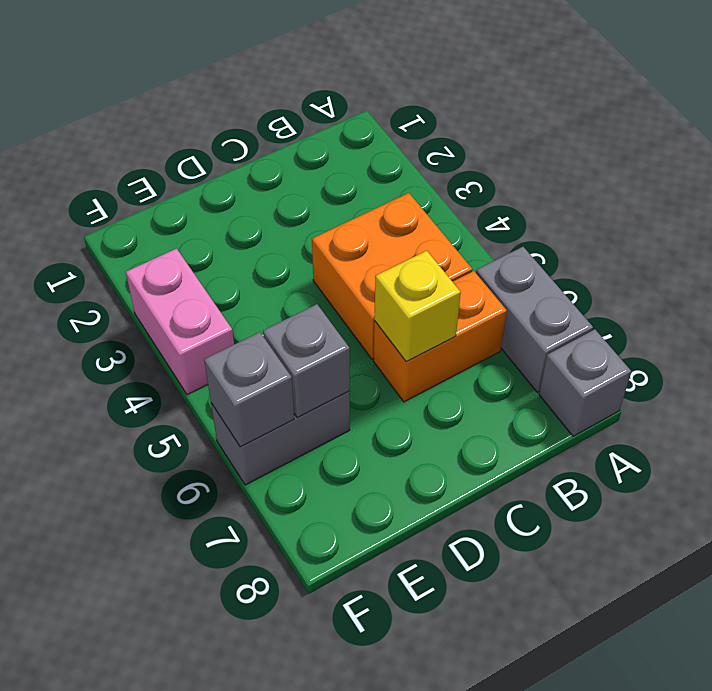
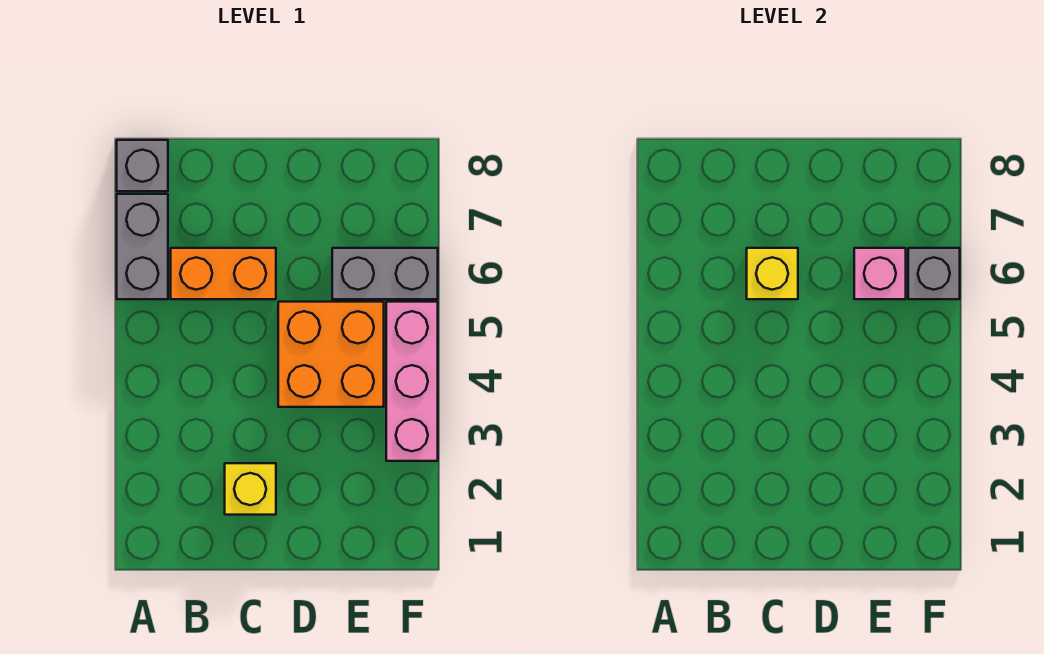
orange 2x2 brick [312,193,472,359] -> orange 2x2 brick moved to [278,302,384,407]
none -> yellow 1x1 brick [225,463,276,515]
grey 1x1 brick [263,304,350,418] -> pink 1x1 brick [854,248,906,299]
pink 1x2 brick [126,249,234,395] -> pink 1x3 brick [386,302,438,461]

